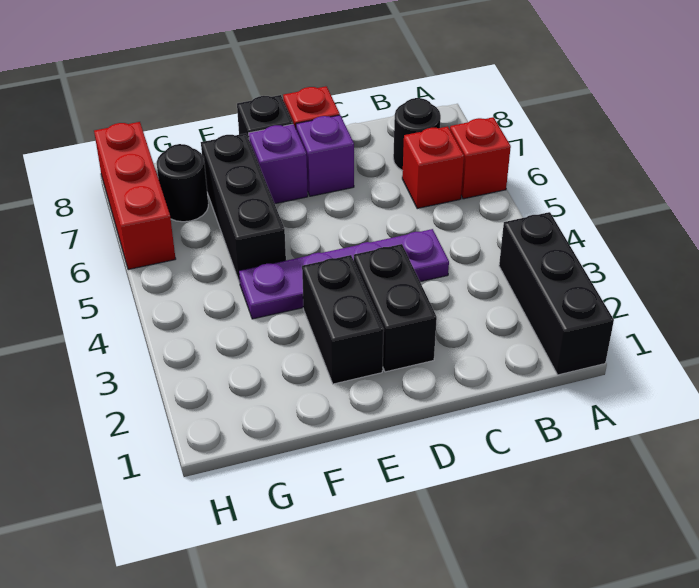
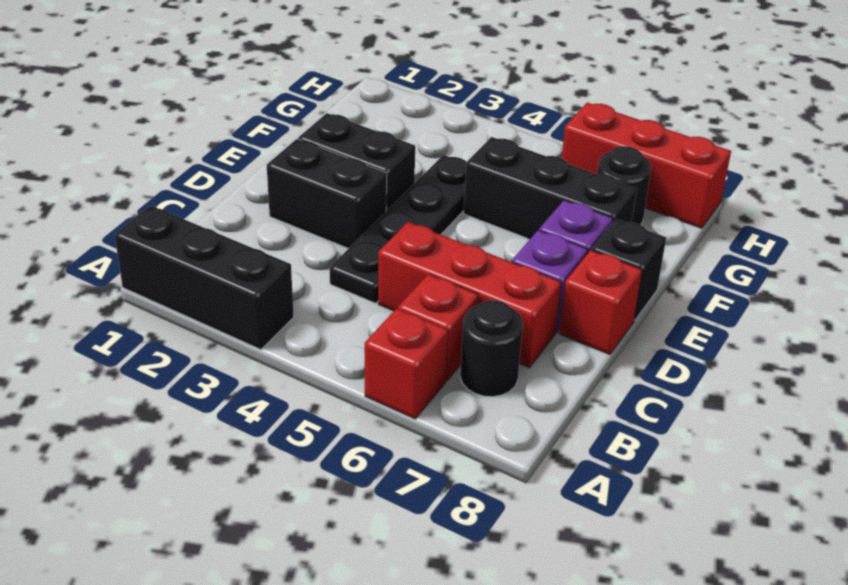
purple 1x4 plate [239,229,449,319] -> black 1x4 plate [329,155,467,303]
none -> red 1x3 brick [378,222,561,368]

